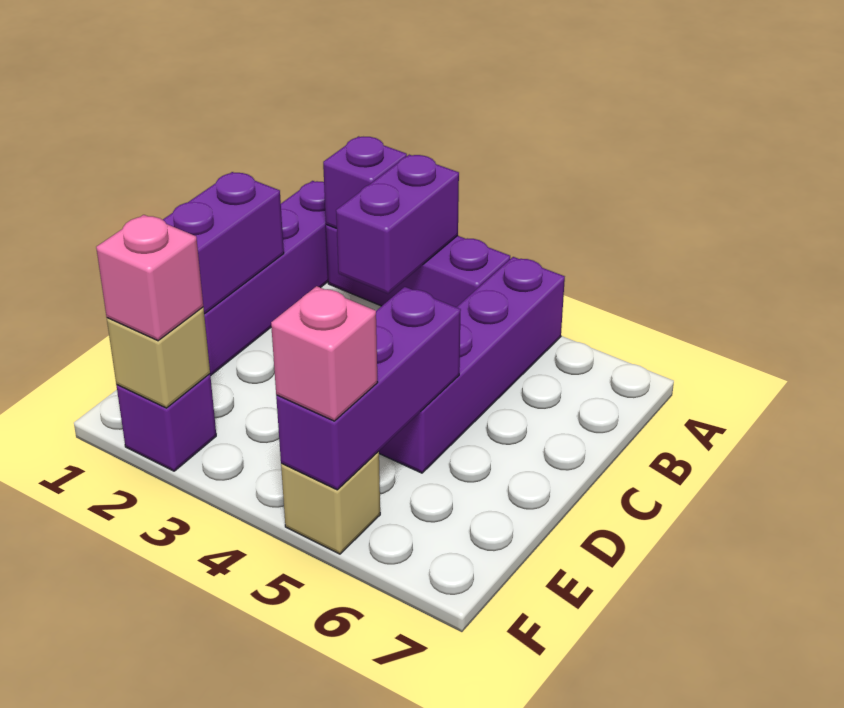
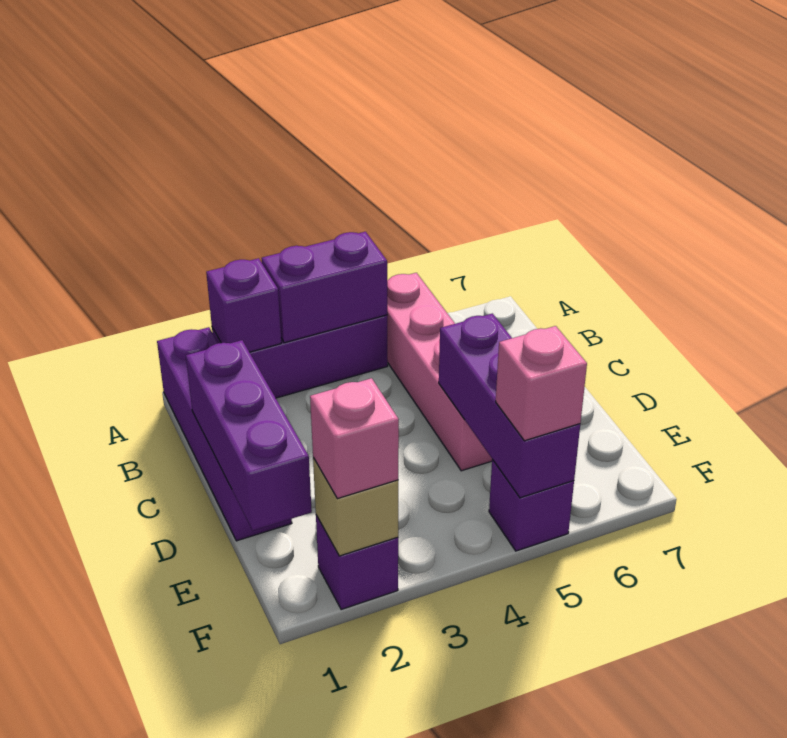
purple 1x2 brick [336,155,459,294] -> purple 1x2 brick turned to [262,232,387,343]
purple 1x4 brick [379,257,565,473] -> pink 1x4 brick [387,273,492,471]
tan 1x1 brick [281,451,380,554] -> purple 1x1 brick [489,459,574,551]

